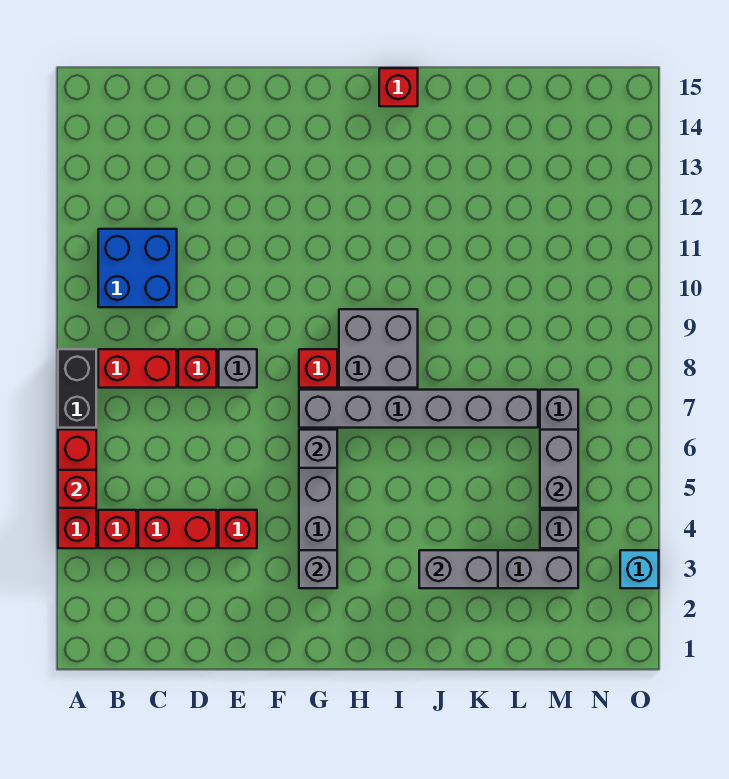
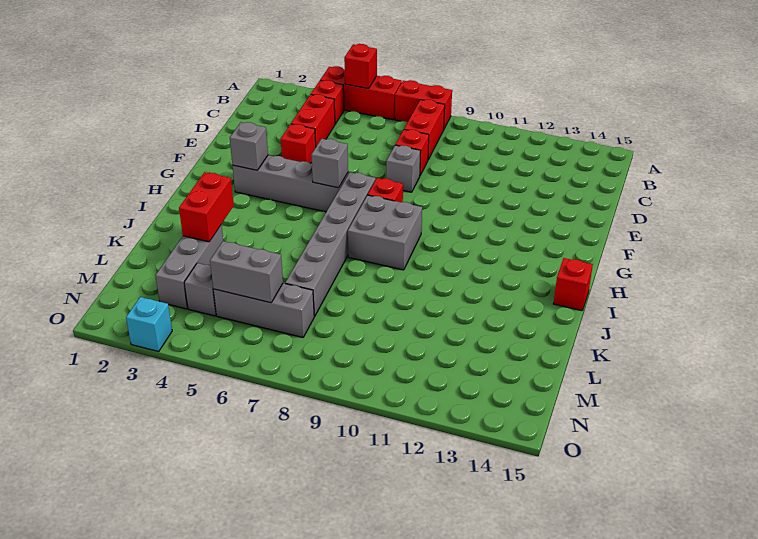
black 1x2 brick [58,349,96,428] -> red 1x2 brick [395,80,452,129]
blue 2x2 brick [98,229,177,307] -> none
grey 1x2 brick [419,550,498,588] -> red 1x2 brick [179,172,234,242]

